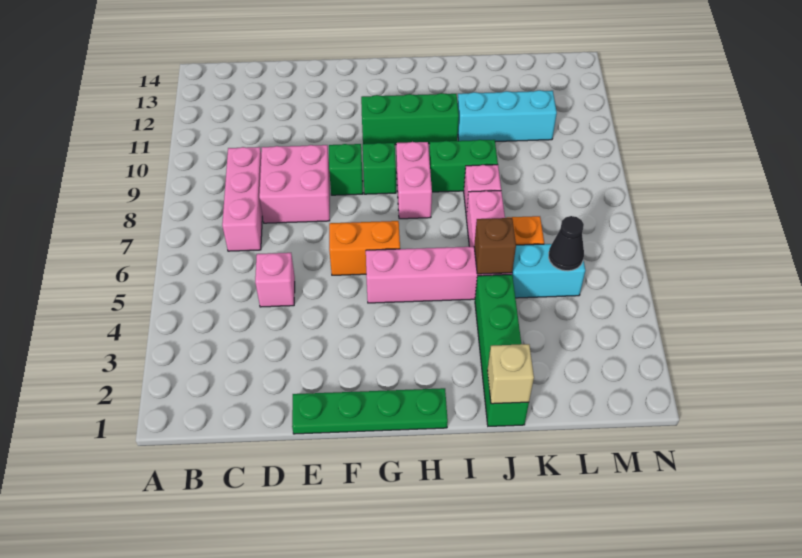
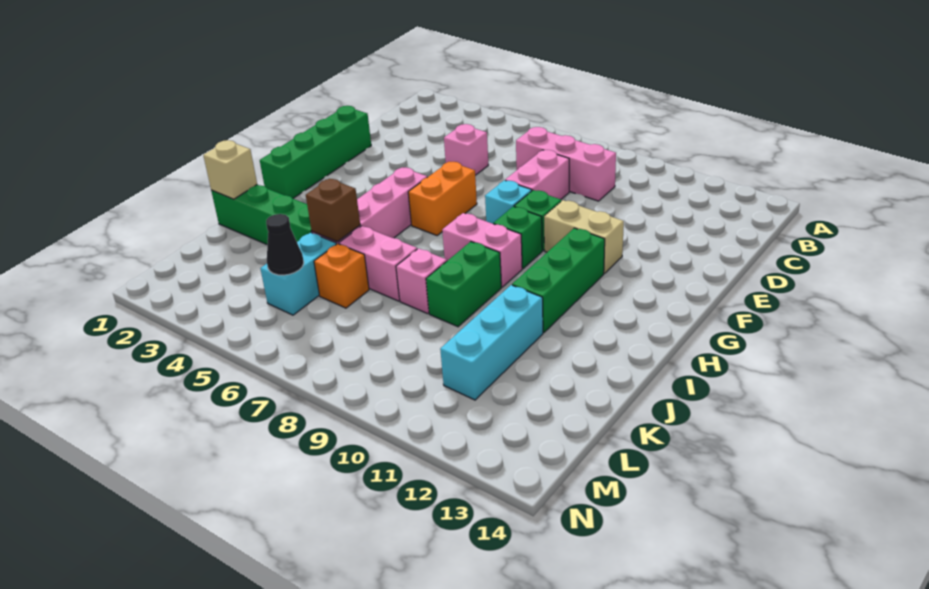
pink 2x2 brick [259,145,330,223] -> pink 1x2 brick [505,150,569,199]
green 1x4 plate [292,388,448,434] -> green 1x4 brick [260,106,371,198]
none -> cyan 1x1 brick [485,180,532,224]
none -> tan 1x2 brick [544,200,624,274]

